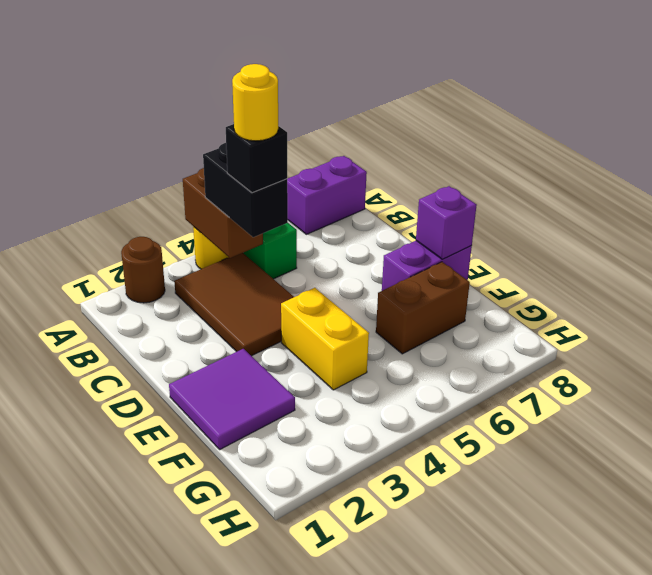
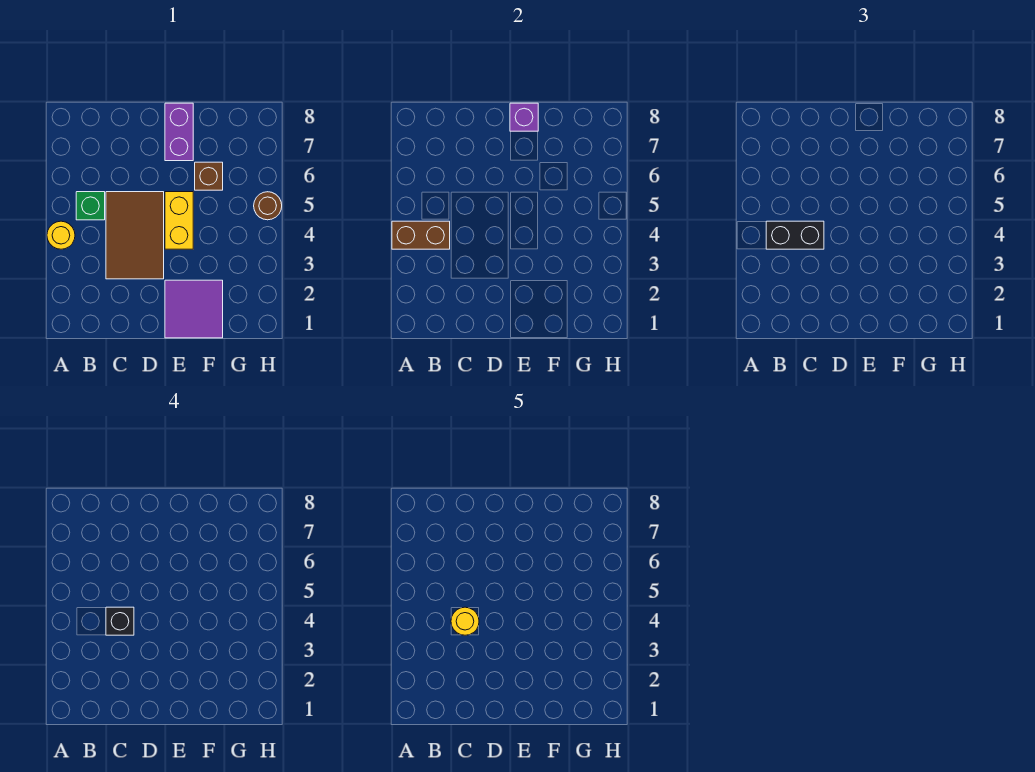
brown 1x1 round brick [121,237,165,303] -> brown 1x1 round brick moved to [254,192,282,220]
purple 1x2 brick [287,156,367,234] -> none
brown 2x3 tile [174,253,294,356] -> brown 2x3 tile turned to [106,192,164,279]
yellow 1x2 brick [281,288,369,390] -> yellow 1x2 brick turned to [165,192,193,249]
brown 1x2 brick [376,262,470,354] -> brown 1x1 brick [195,162,223,190]

